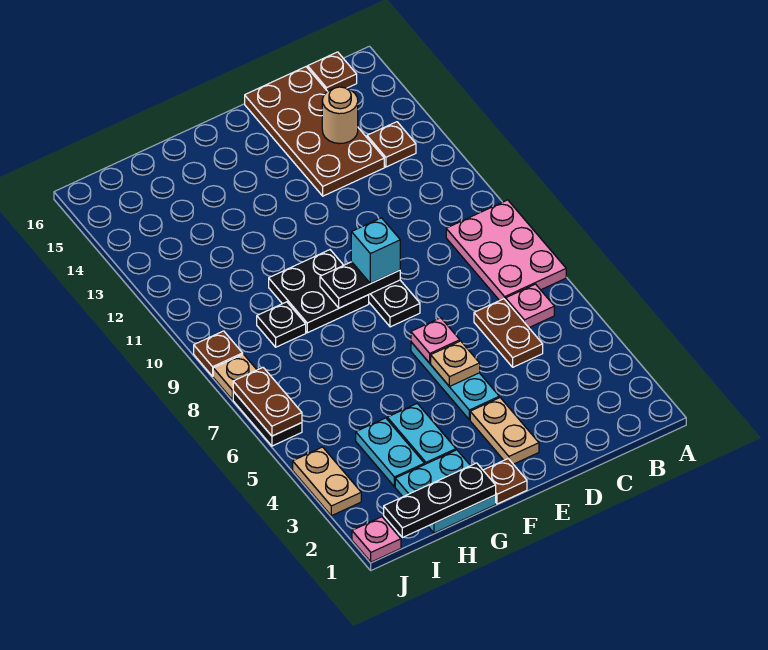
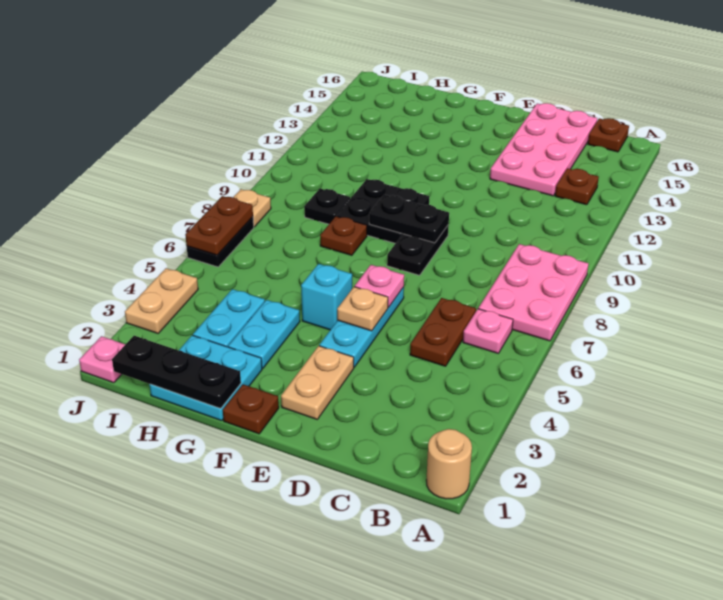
brown 2x4 plate [245,67,384,196] -> pink 2x4 plate [490,103,597,196]
tan 1x1 round brick [322,87,358,144] -> tan 1x1 round brick moved to [426,429,472,499]
cyan 1x1 brick [351,218,400,283] -> cyan 1x1 brick moved to [301,264,352,330]
brown 1x1 plate [194,331,243,376] -> brown 1x1 plate moved to [320,216,367,255]

